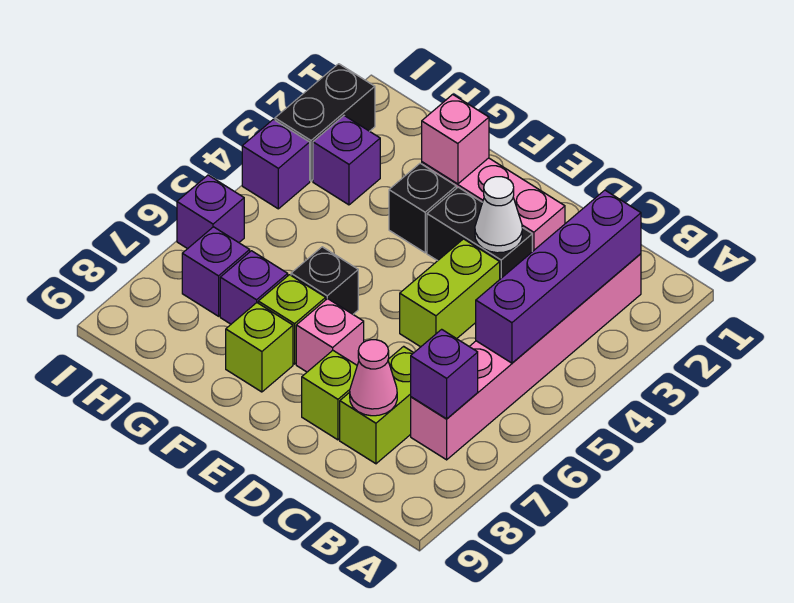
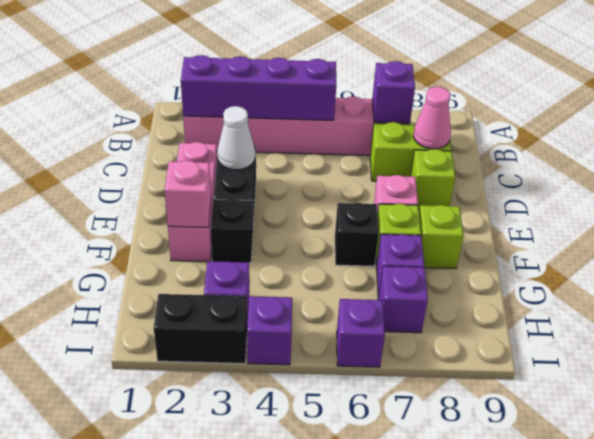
lime 1x2 brick [400,239,500,347] -> none

